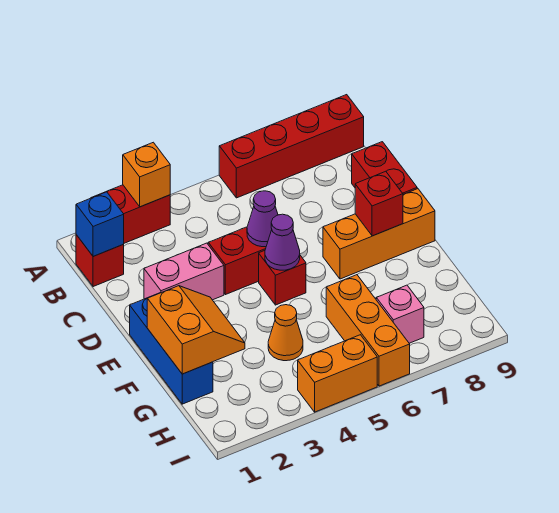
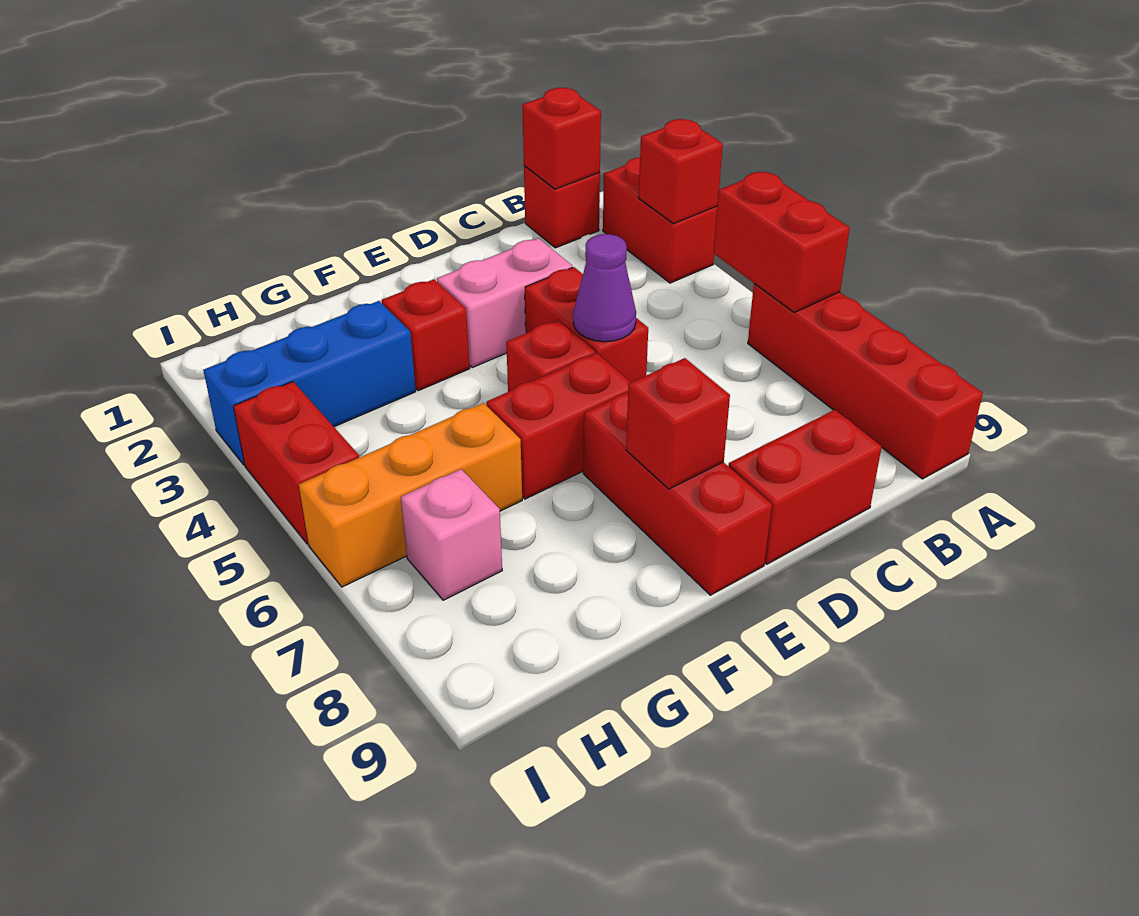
orange 1x1 brick [123,142,170,207] -> red 1x1 brick [639,119,723,224]
none -> red 1x2 brick [714,172,850,312]
blue 1x1 brick [76,192,124,256] -> red 1x1 brick [522,88,601,189]
pink 1x2 brick [144,243,224,300] -> pink 1x2 brick turned to [437,238,572,368]
blue 1x3 brick [130,293,213,404] -> blue 1x3 brick moved to [203,301,416,465]
purple 1x1 cone [265,214,300,270] -> none
none -> red 1x2 brick [486,353,631,499]
orange 1x3 brick [323,189,435,279] -> red 1x3 brick [583,393,772,595]
orange 2x2 slope [147,286,245,374] -> none
none -> red 1x1 brick [382,279,470,391]
orange 1x1 cone [268,305,303,361] -> none
orange 1x2 brick [298,335,377,412] -> red 1x2 brick [233,382,359,544]

